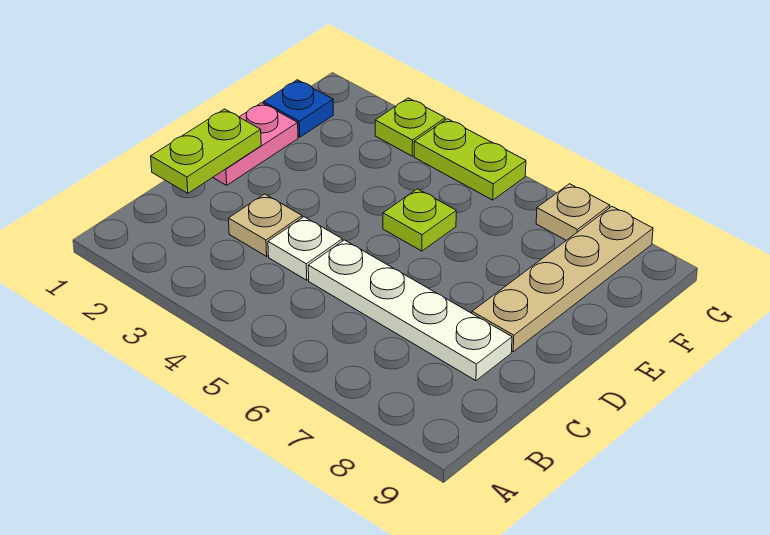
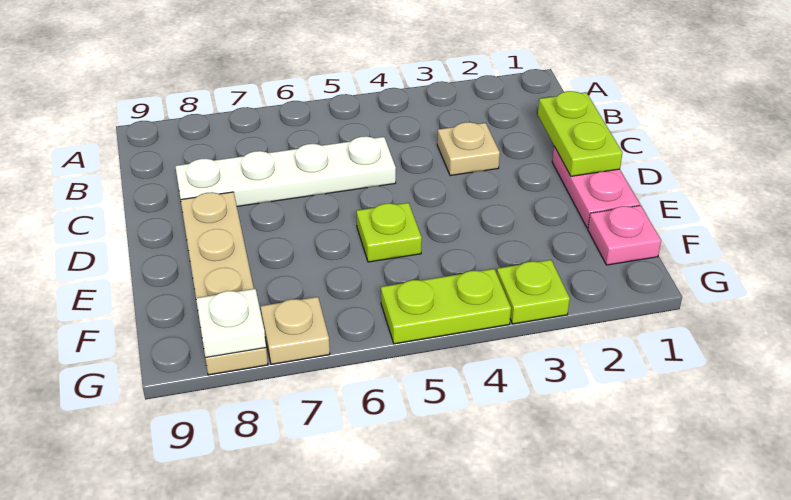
white 1x1 plate [268,217,342,280] -> white 1x1 plate moved to [196,289,266,358]
blue 1x1 plate [263,80,333,137] -> pink 1x1 plate [588,206,661,265]

